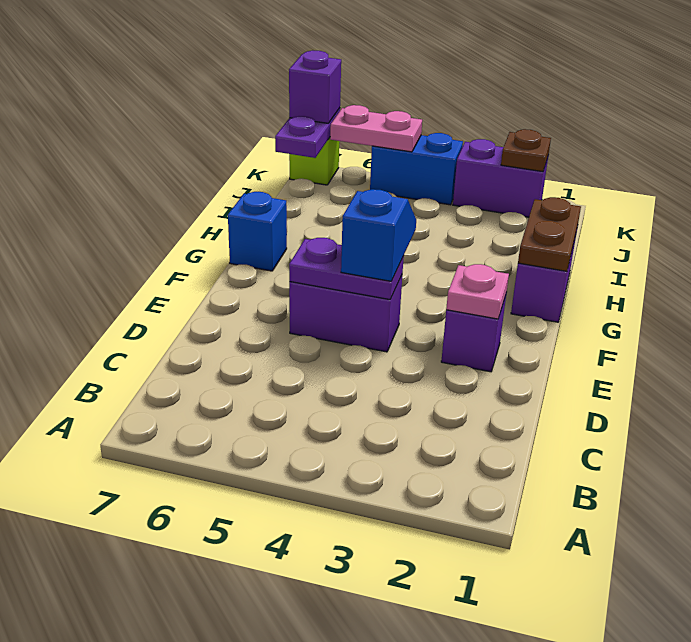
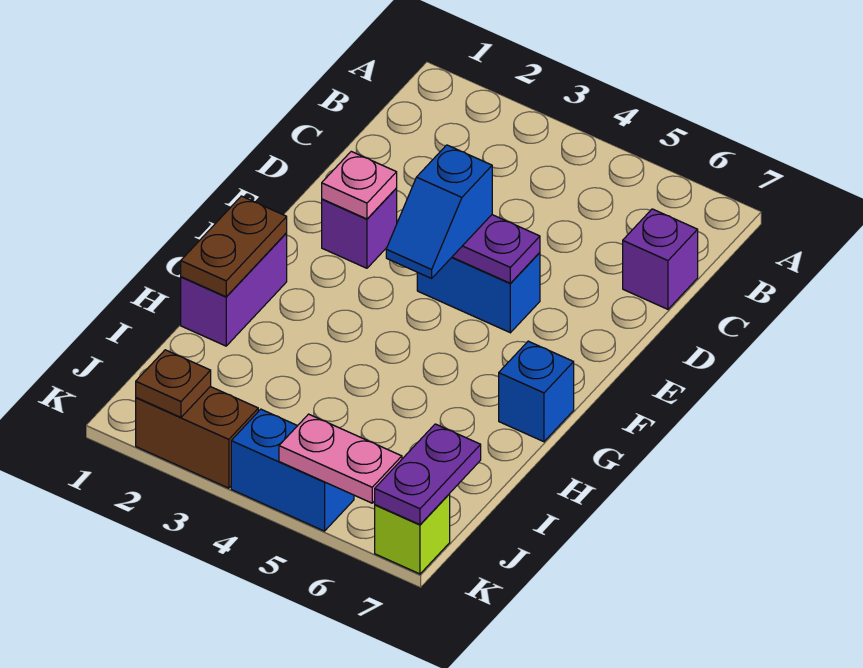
purple 1x2 brick [289,275,402,352] -> blue 1x2 brick [417,253,540,333]
purple 1x2 brick [453,139,548,217] -> brown 1x2 brick [136,387,258,488]
purple 1x1 brick [289,51,341,123] -> purple 1x1 brick moved to [623,209,698,309]

